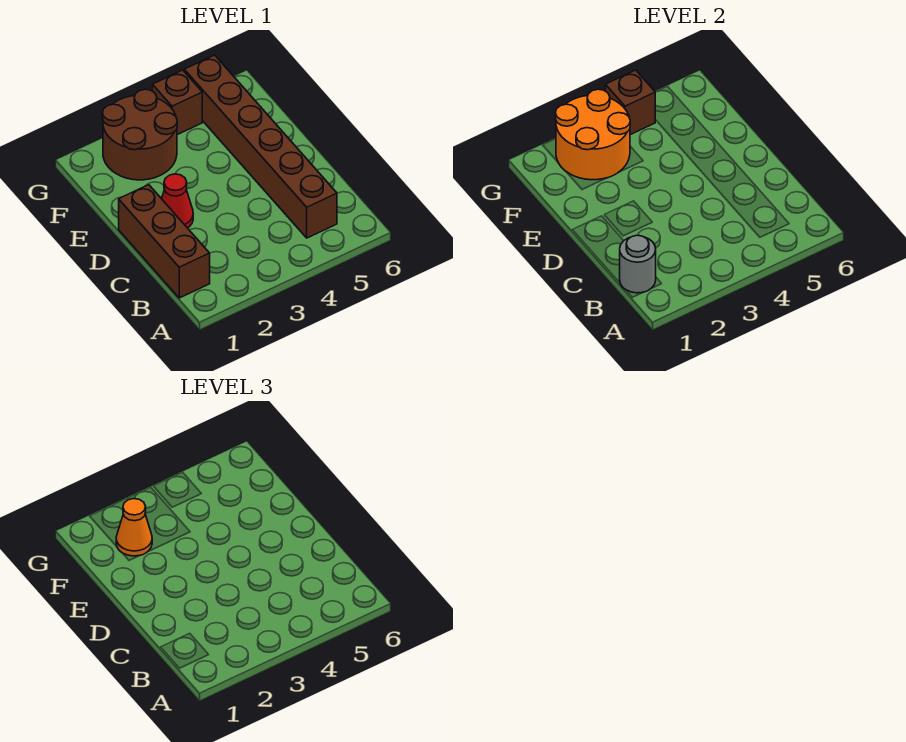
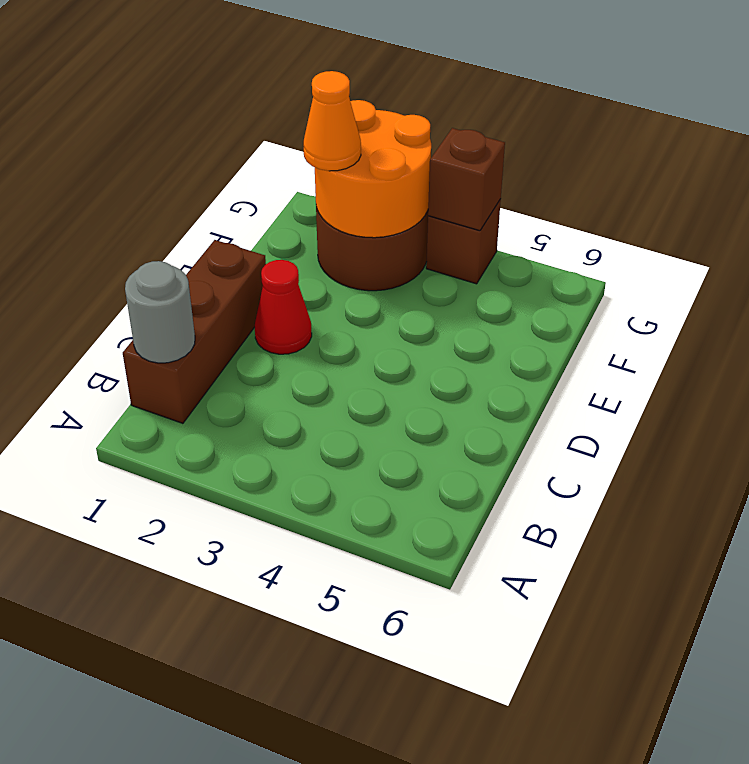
brown 1x6 brick [184,55,337,238] -> none

